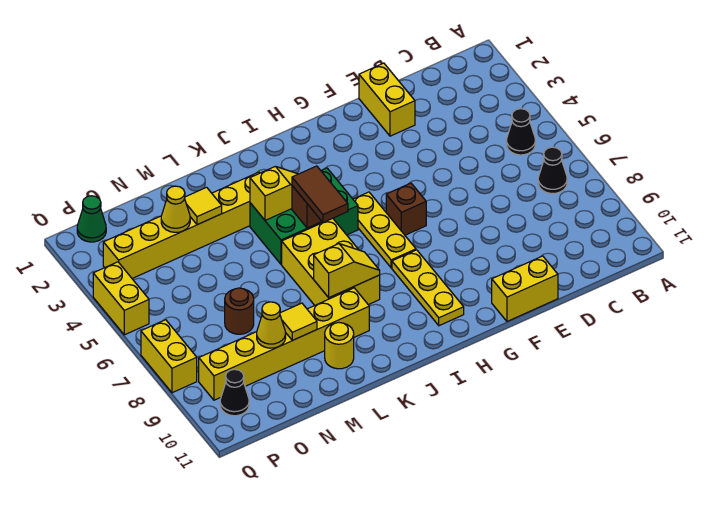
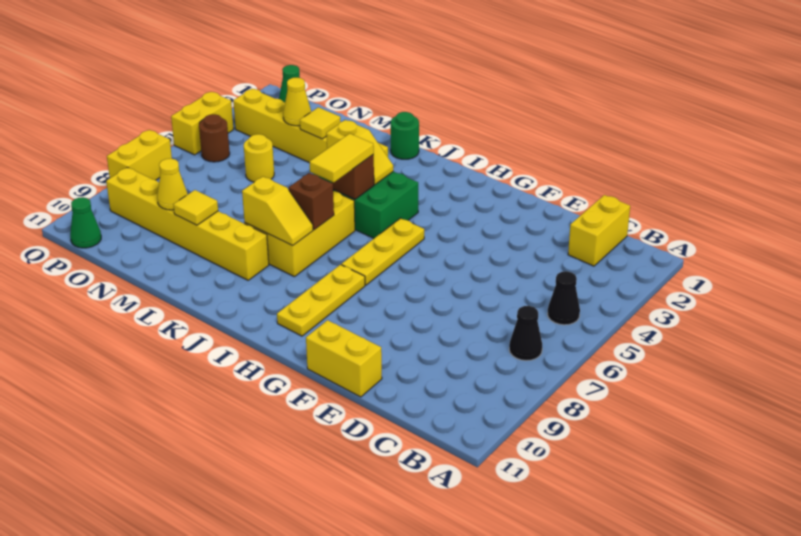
yellow 1x2 brick [359,63,415,136] -> yellow 1x2 brick moved to [568,195,630,266]
brown 1x1 brick [386,183,426,235] -> brown 1x1 brick moved to [289,173,334,230]
brown 1x2 tile [292,166,348,223] -> yellow 1x2 tile [309,133,374,182]
none -> green 1x1 round brick [391,112,419,159]
yellow 1x1 round brick [325,323,354,369] -> yellow 1x1 round brick moved to [244,134,274,182]
brown 1x1 round brick [225,288,254,334] -> brown 1x1 round brick moved to [199,114,230,162]
black 1x1 cone [220,369,249,416] -> none
none -> green 1x1 cone [70,197,101,248]

